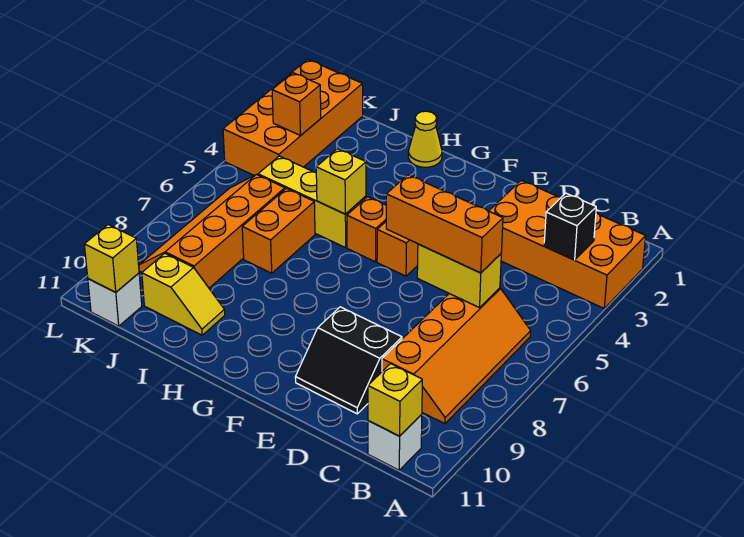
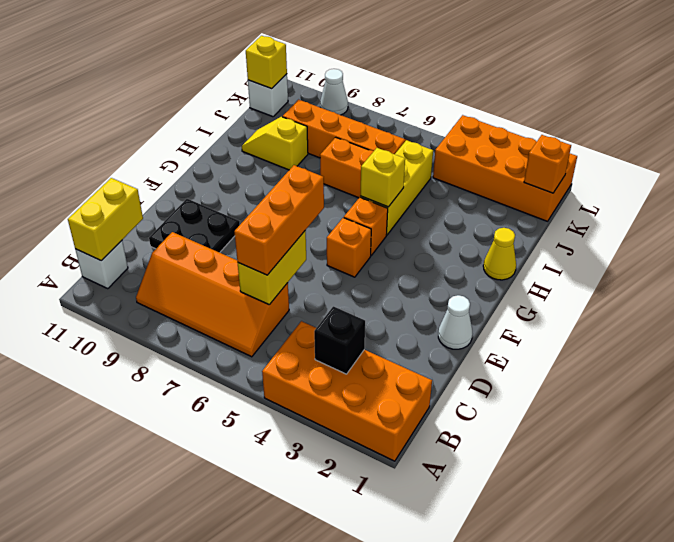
orange 2x4 brick [489,180,646,308] -> orange 2x4 brick turned to [262,321,432,461]
yellow 1x1 brick [368,364,422,436] -> yellow 1x2 brick [68,178,143,261]
black 2x2 slope [295,307,402,414] -> black 2x2 plate [149,199,240,253]
none -> white 1x1 cone [438,295,472,349]
yellow 1x2 slope [142,253,225,335] -> yellow 1x2 slope turned to [242,117,308,170]
orange 1x1 brick [272,73,321,136] -> orange 1x1 brick moved to [524,135,571,193]
none -> white 1x1 cone [320,69,348,115]

